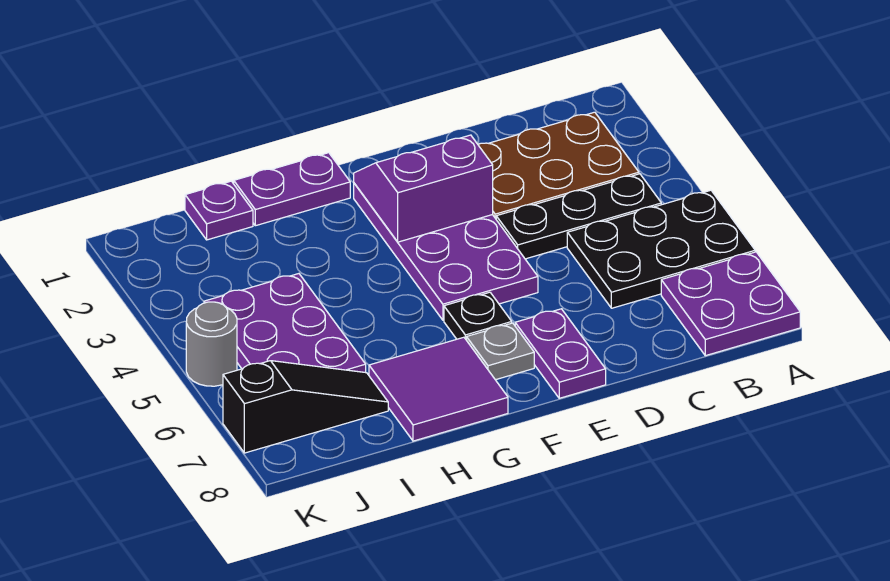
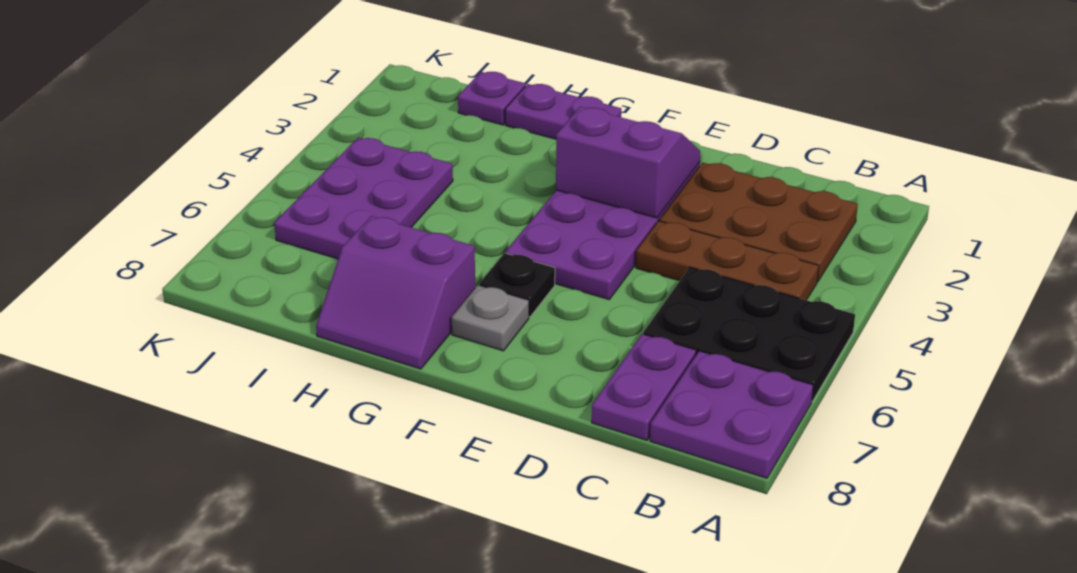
black 1x3 plate [496,174,661,259] -> brown 1x3 plate [636,221,819,300]
purple 1x2 plate [515,309,606,398] -> purple 1x2 plate moved to [592,334,696,440]
purple 2x2 tile [369,337,508,441] -> purple 2x2 slope [316,216,475,369]
black 1x3 slope [223,361,388,453] -> none
grey 1x1 round brick [186,302,237,386] -> none

